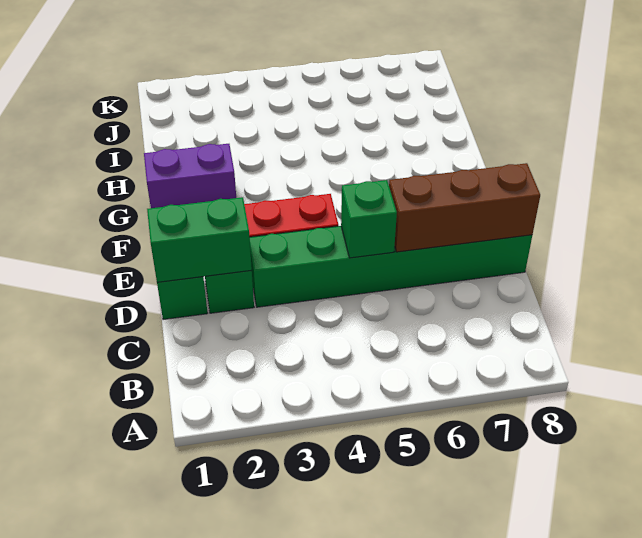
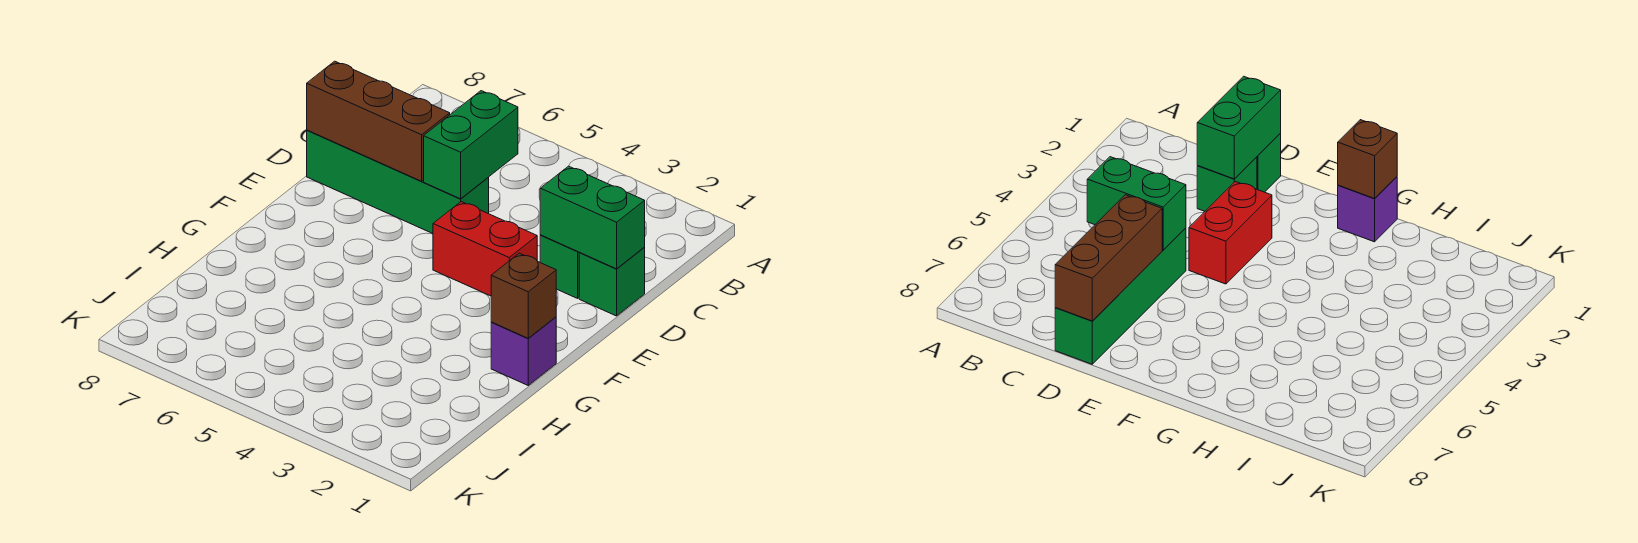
green 1x6 brick [250,226,532,307] -> green 1x4 brick [307,130,489,234]
green 1x1 brick [341,180,397,258] -> green 1x2 brick [424,91,518,199]
purple 1x2 brick [144,144,236,208] -> purple 1x1 brick [491,317,556,385]
none -> brown 1x1 brick [491,253,556,338]

